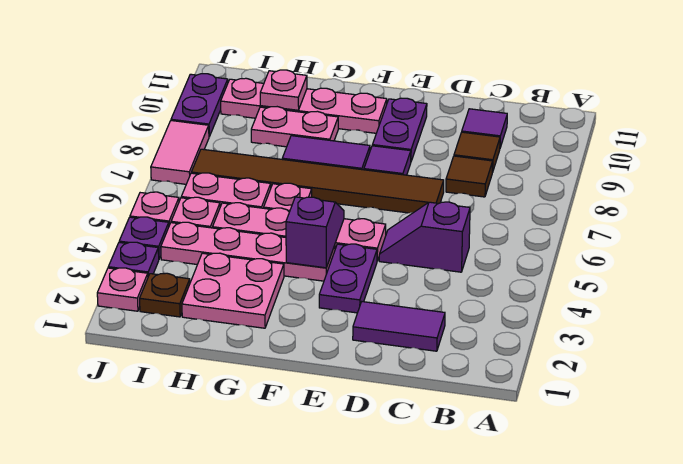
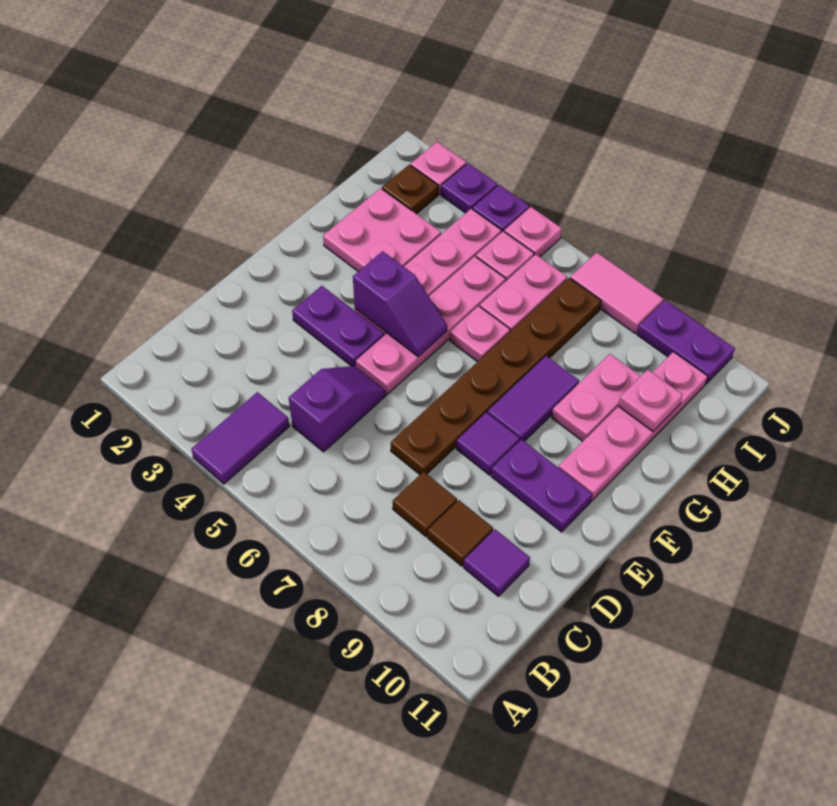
purple 1x2 tile [353,302,445,351] -> purple 1x2 tile moved to [191,392,289,484]
brown 1x6 tile [191,149,444,213] -> brown 1x6 plate [391,278,601,474]

